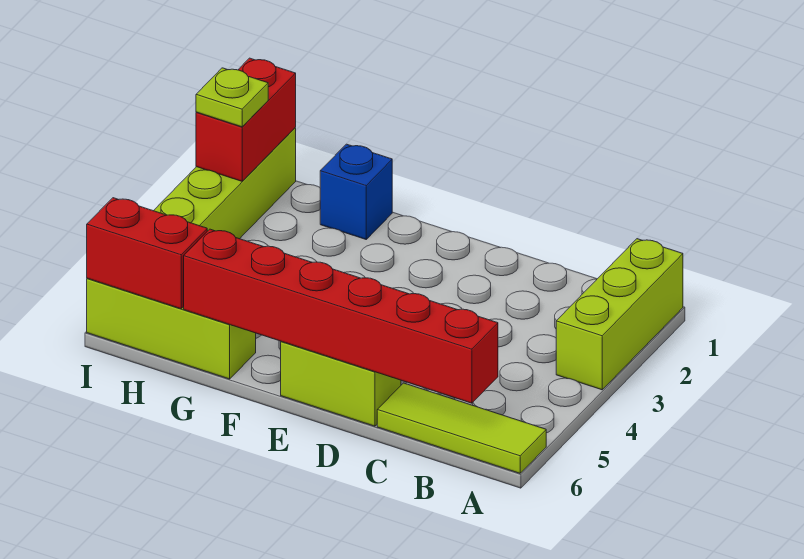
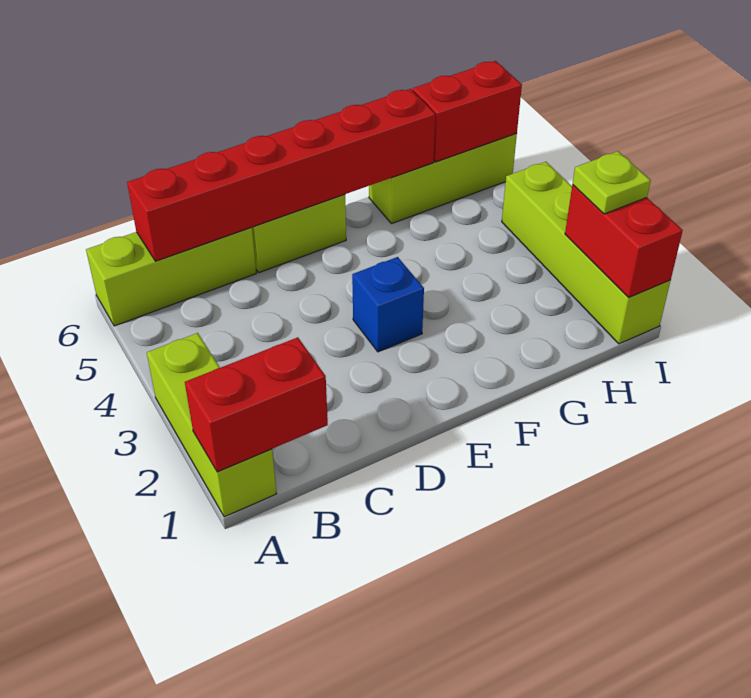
none -> red 1x2 brick [185,337,328,472]
lime 1x3 tile [377,383,546,473] -> lime 1x3 brick [86,227,256,326]
blue 1x1 brick [320,144,392,239] -> blue 1x1 brick moved to [352,257,424,352]

